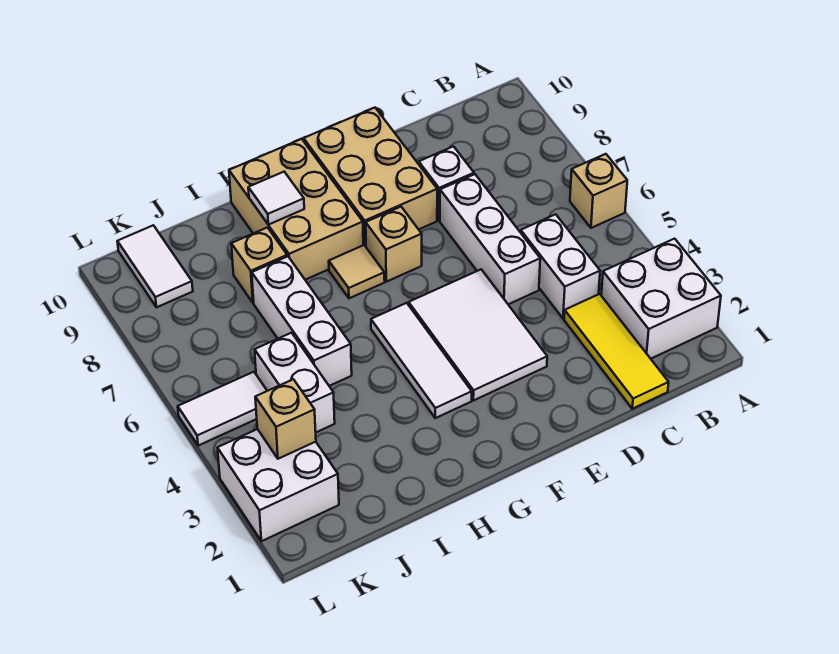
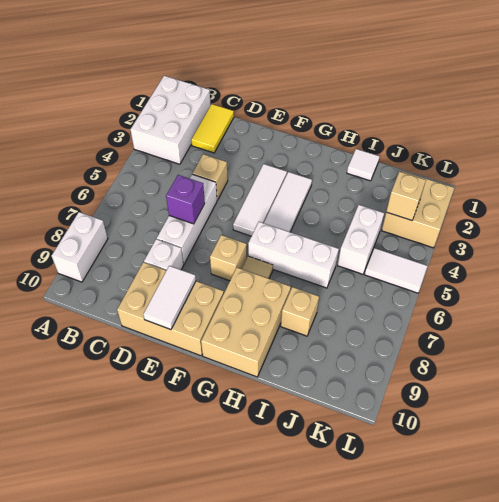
white 2x2 brick [601,239,721,359] -> white 2x3 brick [130,76,211,164]
tan 1x1 brick [570,154,627,228] -> tan 1x1 brick moved to [192,154,228,200]
yellow 1x3 tile [564,294,669,409] -> yellow 1x2 tile [191,104,234,153]
white 1x2 brick [521,214,600,319] -> white 1x2 brick moved to [52,212,108,282]
none -> purple 1x1 brick [166,175,205,224]
white 2x3 tile [409,269,547,400] -> white 1x3 tile [233,164,287,236]
tan 2x3 brick [304,108,437,246] -> tan 2x3 brick turned to [117,262,224,356]
white 1x1 tile [248,172,304,225] -> white 1x1 tile moved to [347,149,380,181]
white 1x3 brick [252,256,352,386] -> white 1x3 brick turned to [248,222,339,288]
white 2x2 brick [217,429,339,541] -> tan 2x2 brick [382,171,454,248]
white 1x2 tile [117,225,193,307] -> white 1x2 tile moved to [143,266,196,330]

